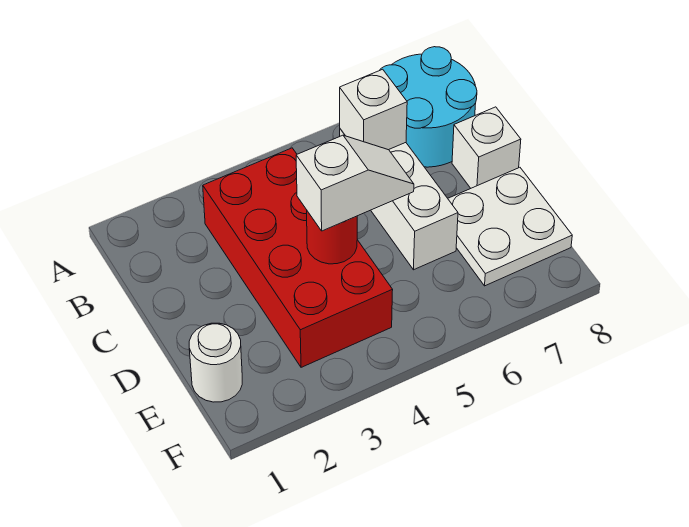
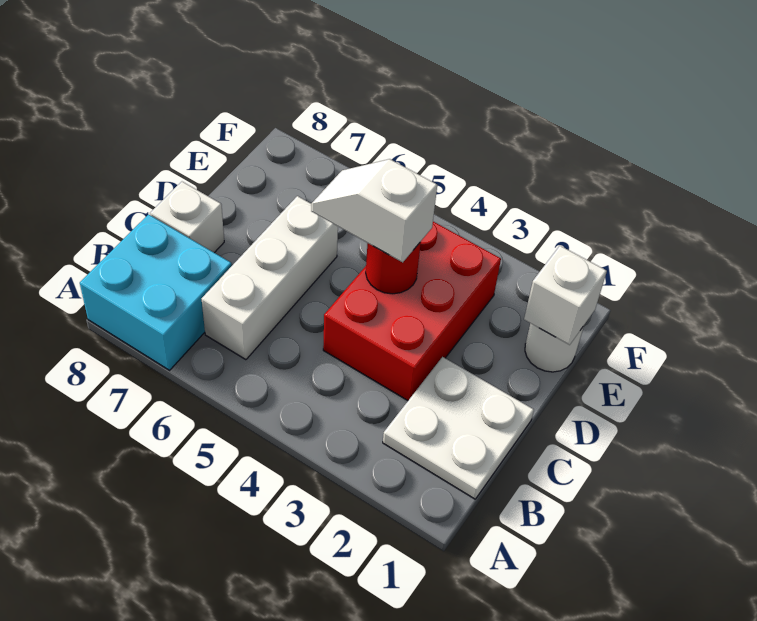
cyan 2x2 round brick [379,47,477,167] -> cyan 2x2 brick [80,214,232,370]
red 2x4 brick [203,148,393,367] -> red 2x3 brick [323,222,501,401]
white 1x1 brick [340,69,407,150] -> white 1x1 brick moved to [524,246,607,345]
white 2x2 plate [448,167,572,286] -> white 2x2 plate moved to [383,357,534,499]

